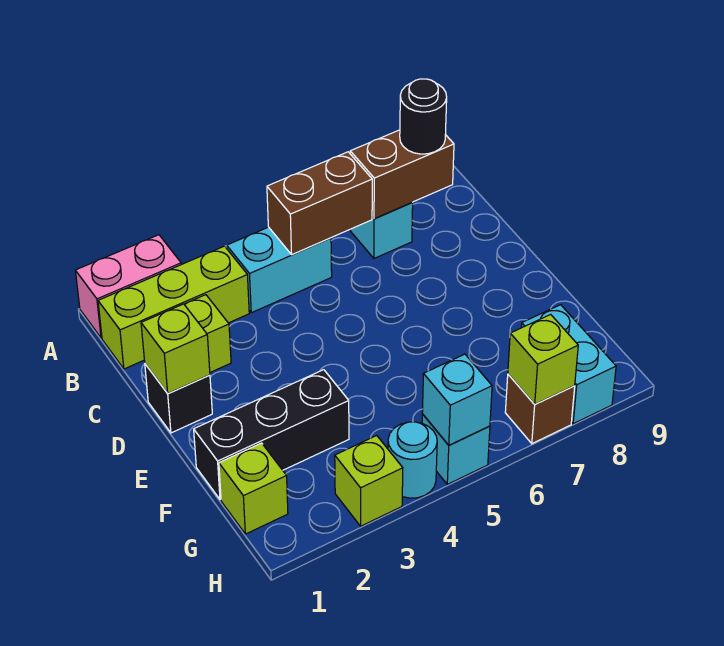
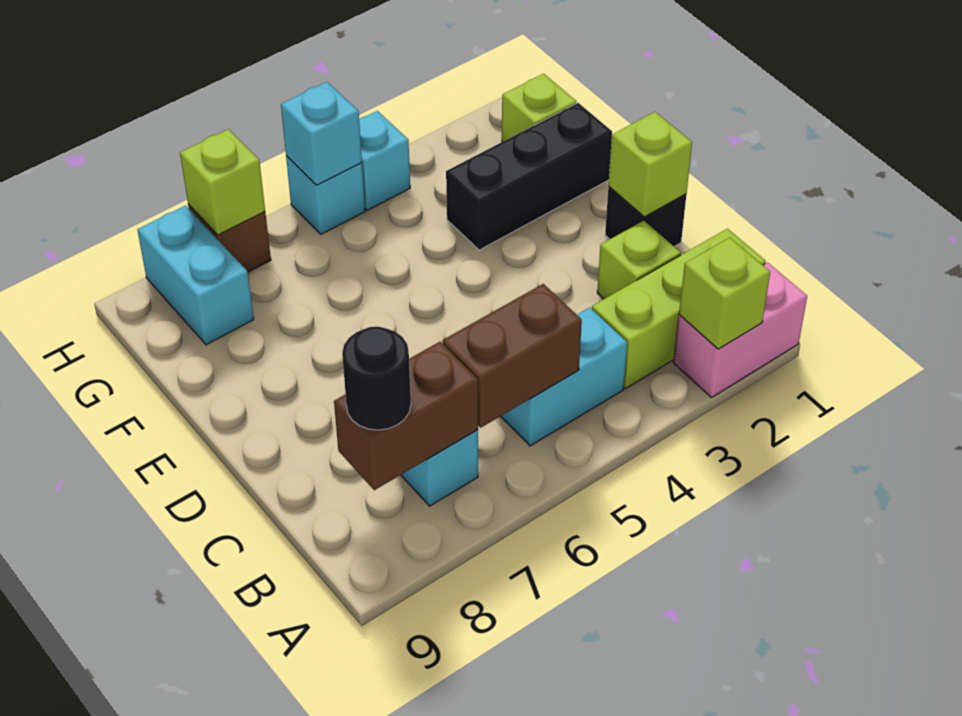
lime 1x1 brick [335,436,403,526] -> lime 1x1 brick moved to [679,238,770,349]
cyan 1x1 round brick [388,422,437,498] -> cyan 1x1 brick [359,111,410,210]

